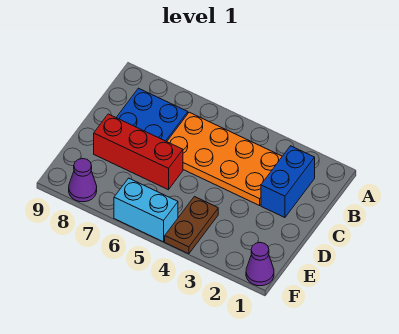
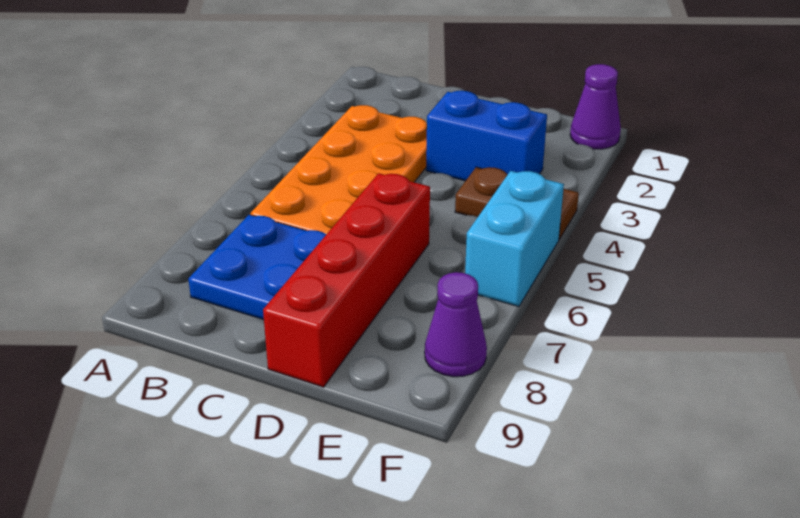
blue 1x2 brick [261,146,315,217] -> blue 1x2 brick moved to [426,91,547,181]
red 1x3 brick [94,114,183,190] -> red 1x4 brick [263,173,430,387]

